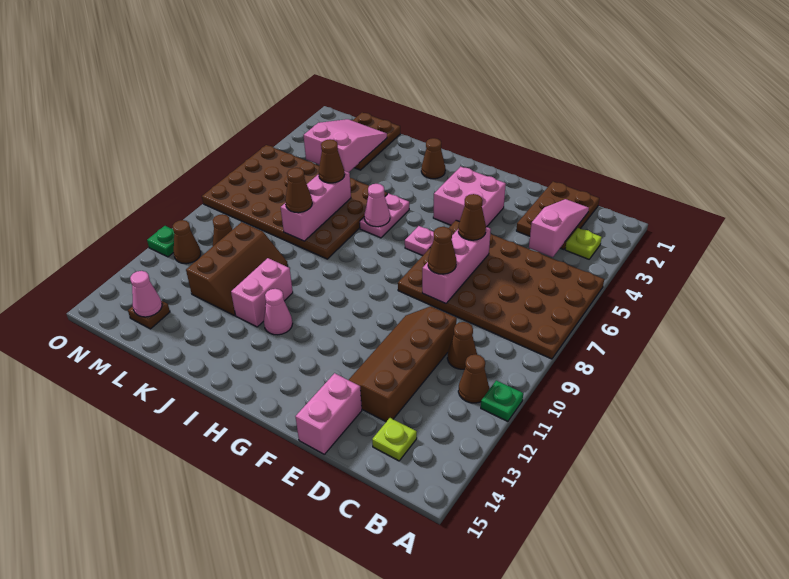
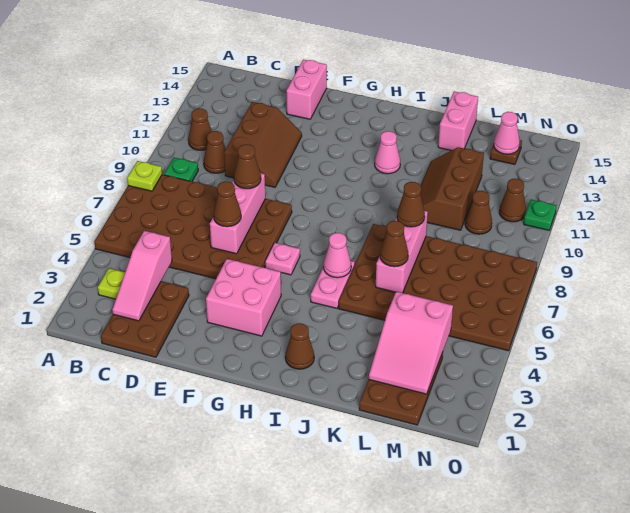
green 1x1 plate [481,380,523,421] -> green 1x1 plate moved to [164,158,198,181]
lime 1x1 plate [372,418,417,461] -> lime 1x1 plate moved to [127,161,162,191]
brown 2x4 slope [349,306,457,422] -> brown 2x3 slope [224,102,302,187]
pink 1x2 brick [231,258,293,327] -> pink 1x2 brick moved to [438,91,478,151]

